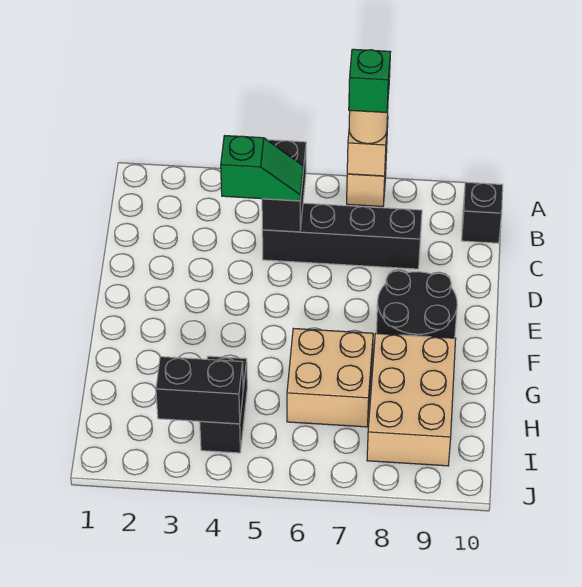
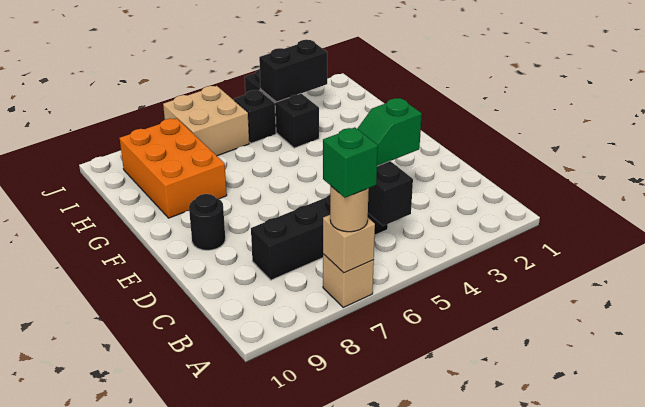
black 1x1 brick [462,182,503,243] -> black 1x1 brick moved to [234,90,276,143]
black 2x2 round brick [376,271,457,338] -> black 1x1 round brick [189,194,225,250]
tan 2x2 brick [287,328,373,427] -> tan 2x2 brick moved to [163,86,249,156]
tan 2x3 brick [367,333,456,466] -> orange 2x3 brick [120,118,227,218]
black 1x2 brick [200,356,247,453] -> black 1x3 brick [245,69,319,148]

